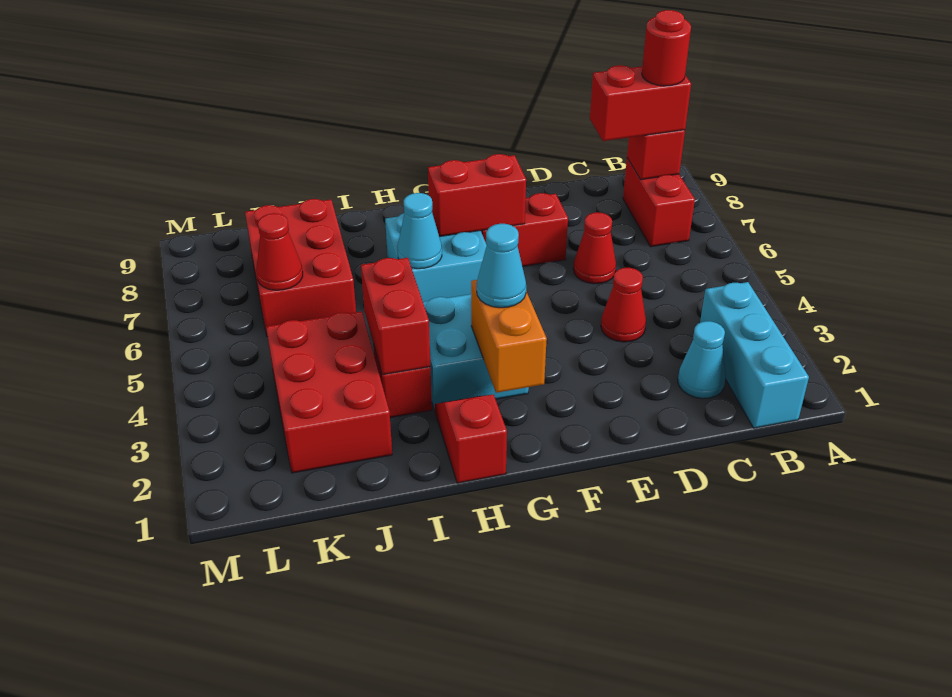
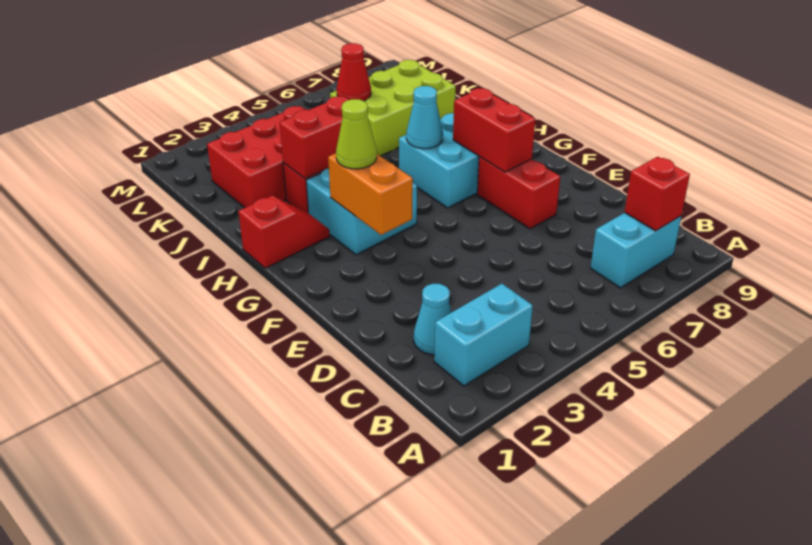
cyan 1x3 brick [700,282,809,428] -> cyan 1x2 brick [434,284,533,386]
red 1x2 brick [623,158,695,247] -> cyan 1x2 brick [591,213,681,288]
red 1x2 brick [590,65,691,141] -> none
red 1x1 round brick [642,10,691,86] -> none
red 1x1 cone [601,268,646,342] -> none
red 1x1 cone [573,212,616,284] -> none
orange 1x2 brick [471,280,547,393] -> orange 1x2 brick turned to [328,153,413,235]
cyan 1x1 cone [477,224,526,308] -> lime 1x1 cone [336,99,377,169]
red 2x3 brick [245,199,356,337] -> lime 2x3 brick [330,60,456,156]

